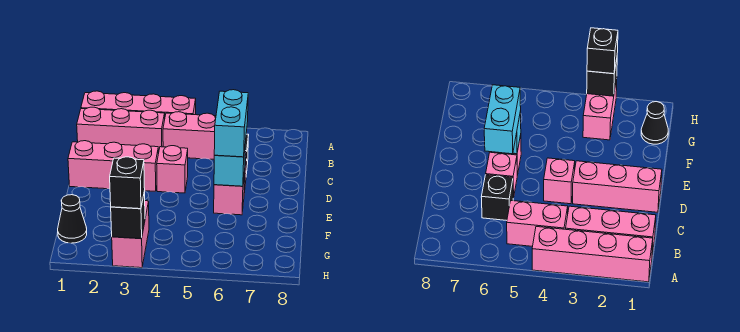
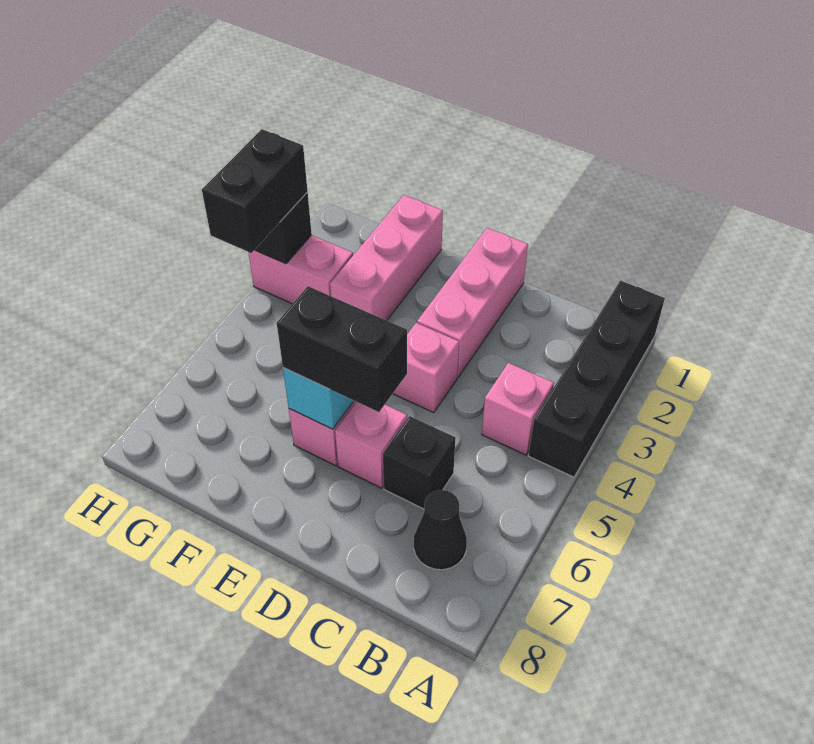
pink 1x4 brick [81,91,196,115] -> black 1x4 brick [529,281,665,477]
pink 1x3 brick [77,107,165,153] -> pink 1x3 brick moved to [330,195,443,321]
pink 1x2 brick [163,112,216,159] -> pink 1x1 brick [482,363,554,455]
cyan 1x2 brick [214,90,248,157] -> black 1x2 brick [277,286,407,412]
black 1x1 cone [58,195,87,243] -> black 1x1 cone moved to [414,490,467,570]
black 1x1 brick [110,157,145,209] -> black 1x2 brick [202,129,308,253]

